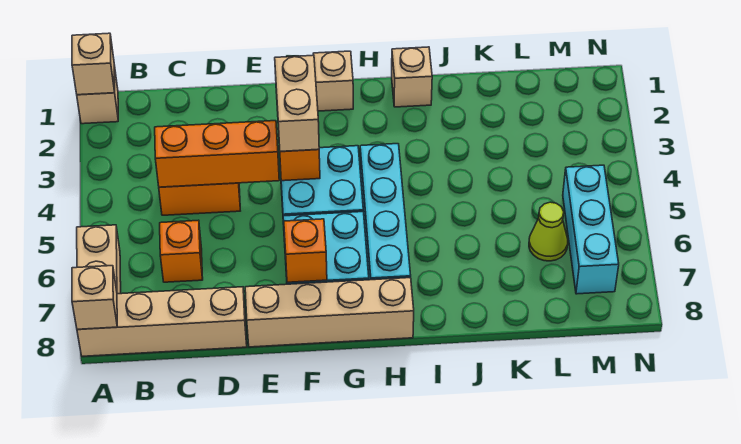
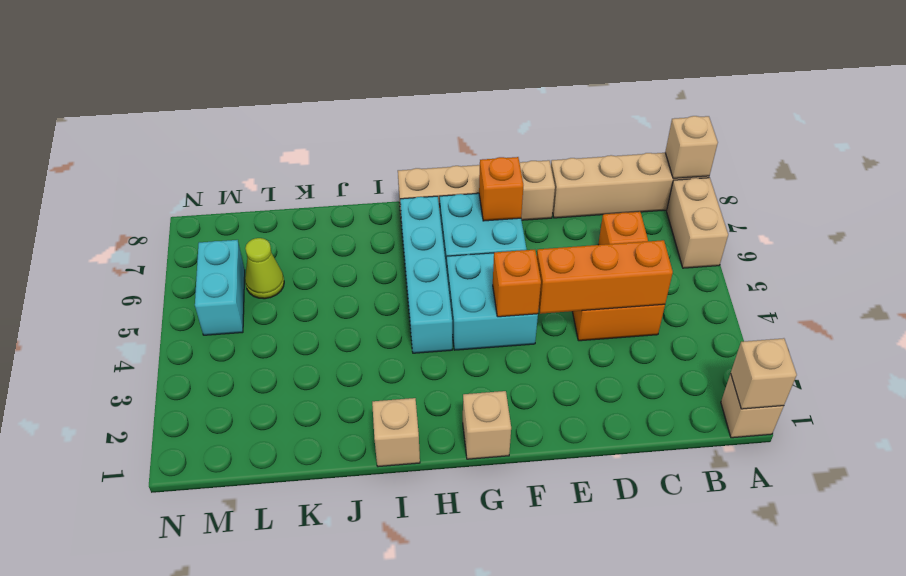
tan 1x2 brick [275,55,319,151] -> none
cyan 1x3 brick [563,165,619,294] -> cyan 1x2 brick [195,240,245,335]

